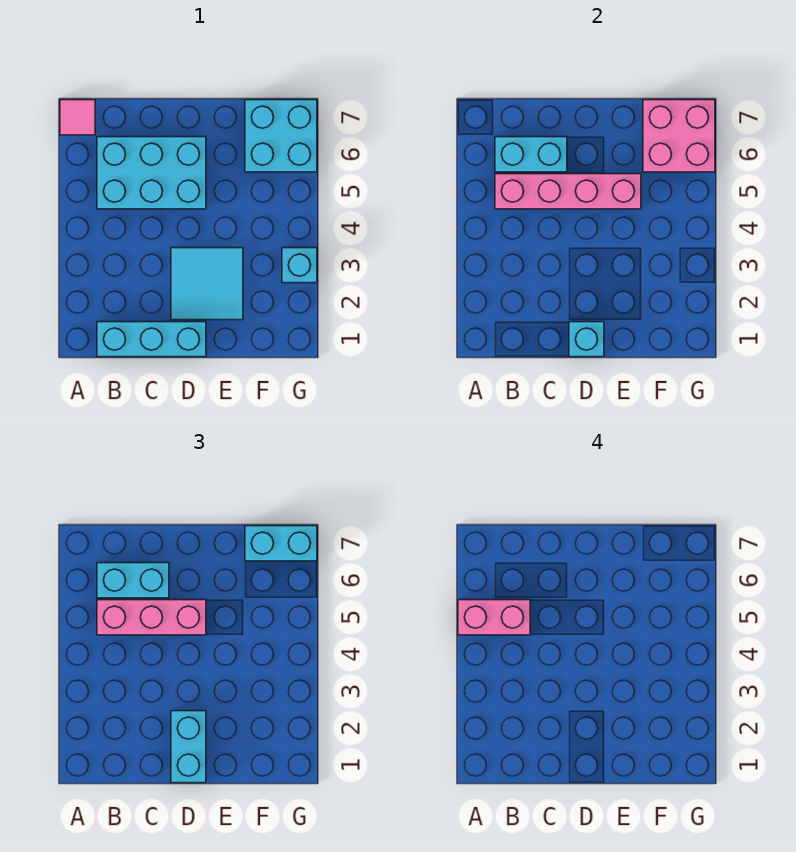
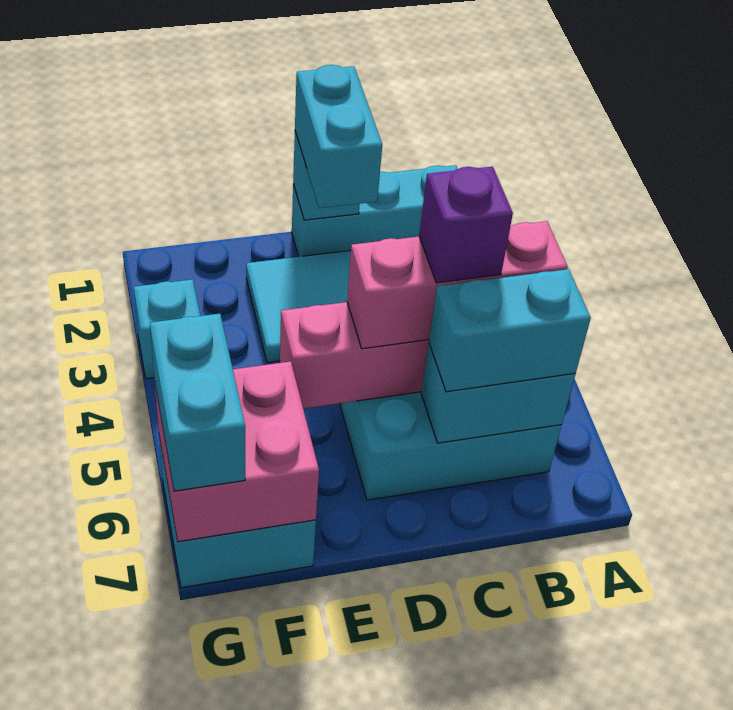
pink 1x2 brick [458,600,530,635] -> none
pink 1x1 tile [60,100,95,135] -> none
none -> purple 1x1 brick [419,167,513,283]
cyan 1x2 brick [245,526,317,561] -> cyan 1x2 brick turned to [150,314,245,491]

